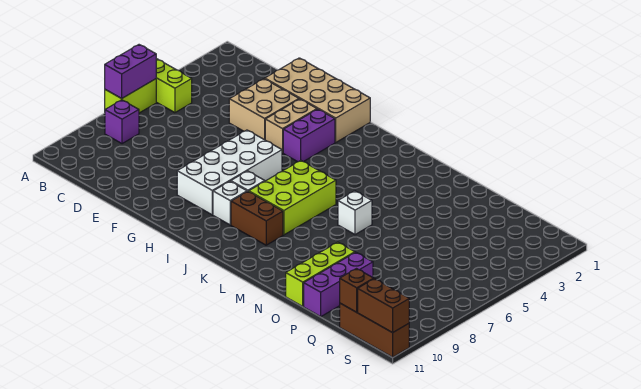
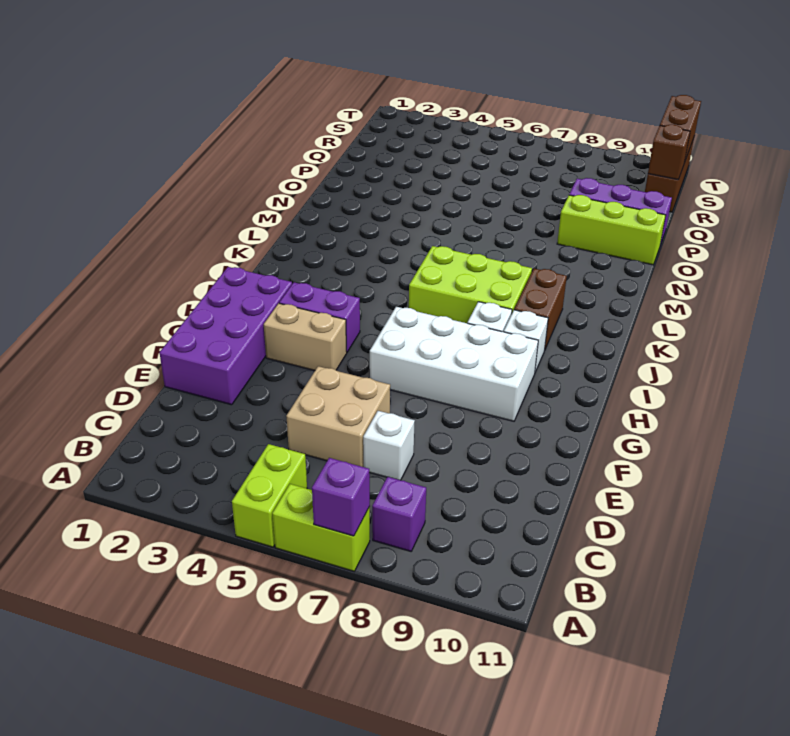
purple 1x2 brick [105,45,156,98] -> purple 1x1 brick [312,458,370,536]
tan 2x4 brick [265,58,370,142] -> purple 2x4 brick [160,267,292,405]
tan 2x2 brick [229,79,299,140] -> tan 2x2 brick moved to [286,366,390,467]
white 1x1 brick [338,191,372,234] -> white 1x1 brick moved to [363,411,415,480]

